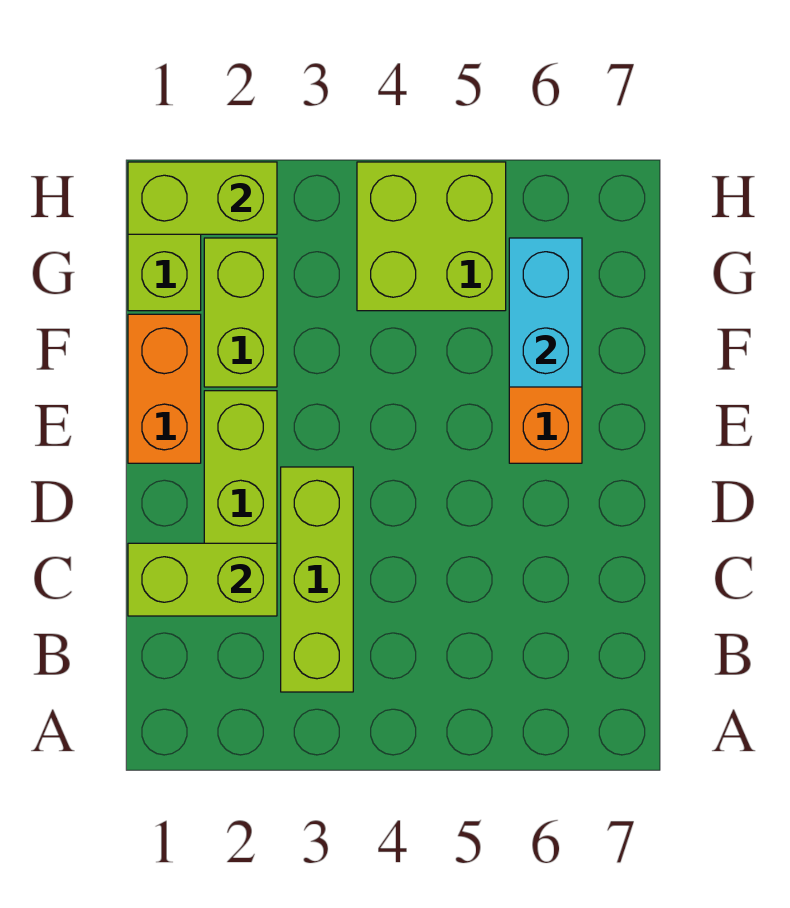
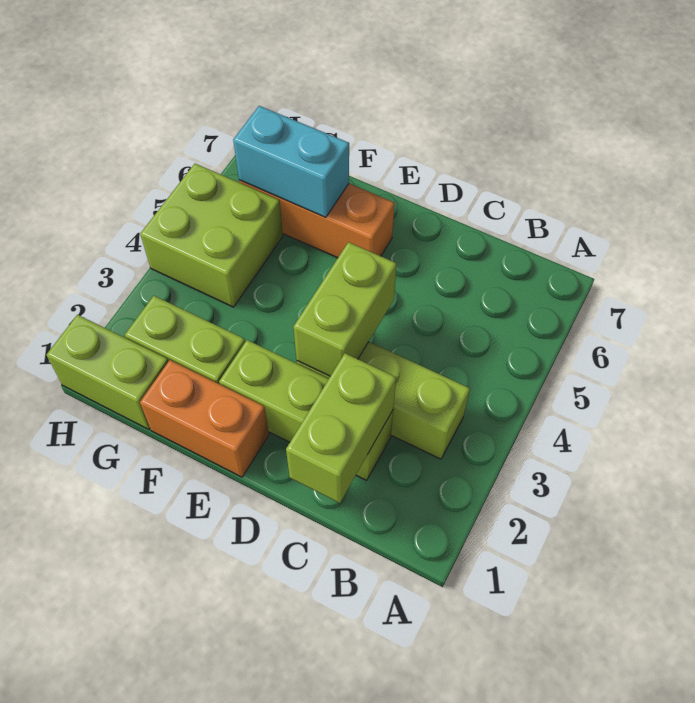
lime 1x2 brick [128,162,277,234] -> lime 1x2 brick moved to [293,242,397,376]

